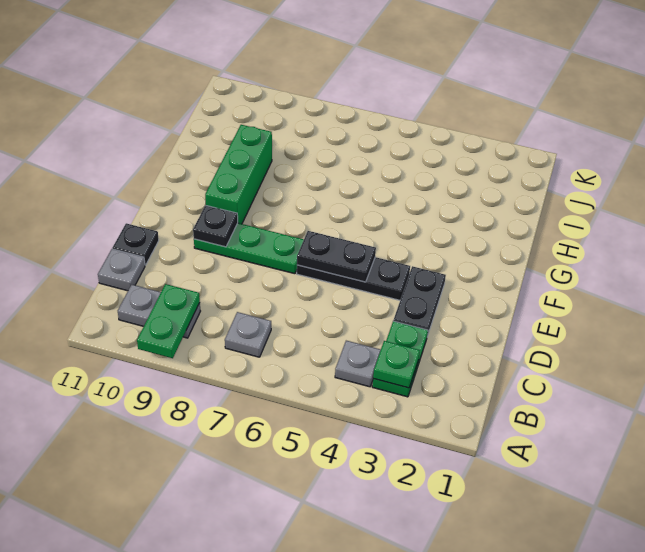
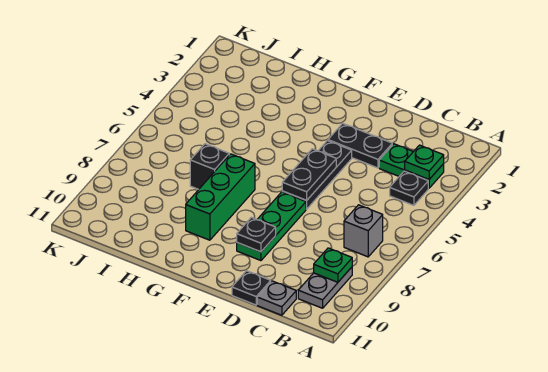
green 1x2 plate [137,284,200,358] -> green 1x1 plate [314,248,352,282]
grey 1x1 plate [335,341,381,387] -> black 1x1 plate [390,171,428,205]
grey 1x1 plate [225,312,271,357] -> grey 1x1 brick [344,205,383,257]
green 1x3 brick [205,125,272,224] -> green 1x3 brick turned to [186,154,255,240]
none -> black 1x1 brick [190,144,229,189]

